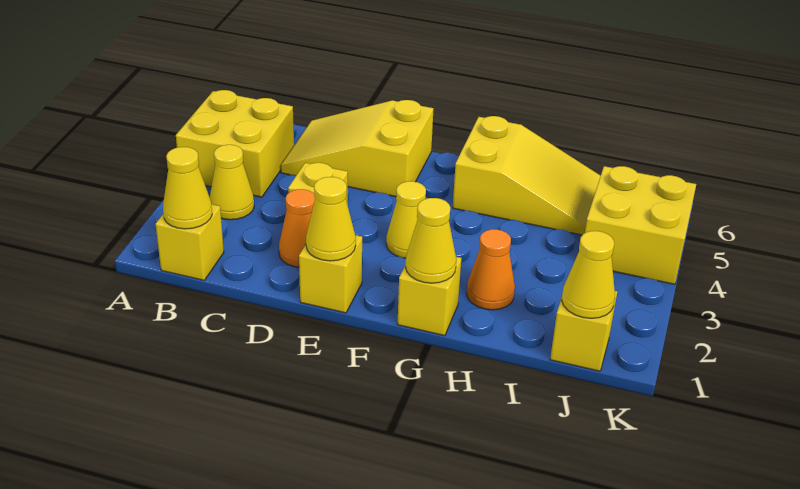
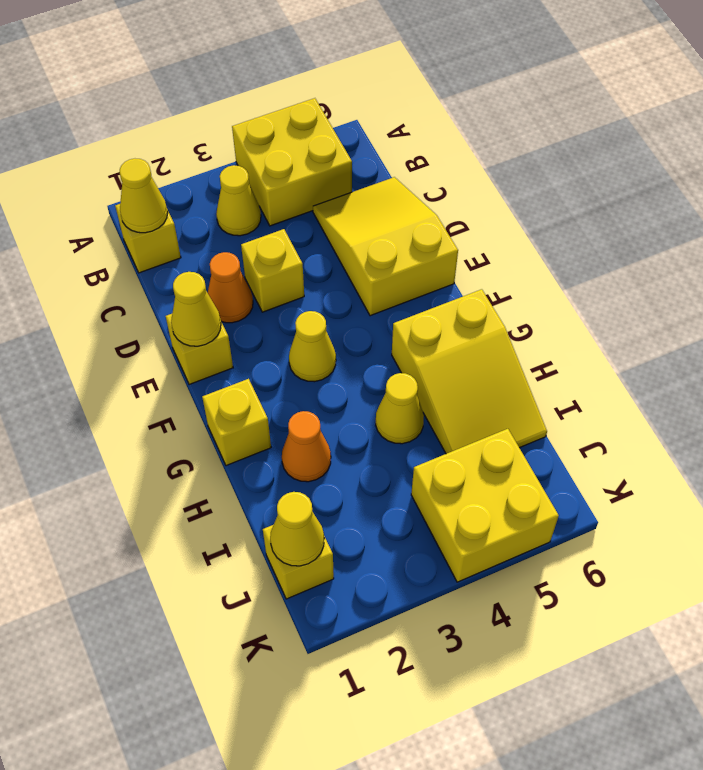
yellow 1x1 cone [406,198,456,283] -> yellow 1x1 cone moved to [376,373,424,444]

